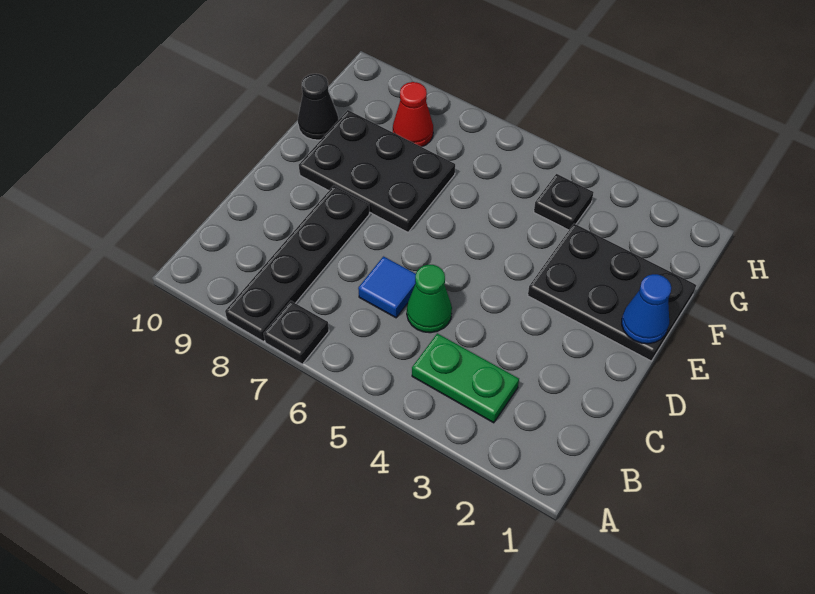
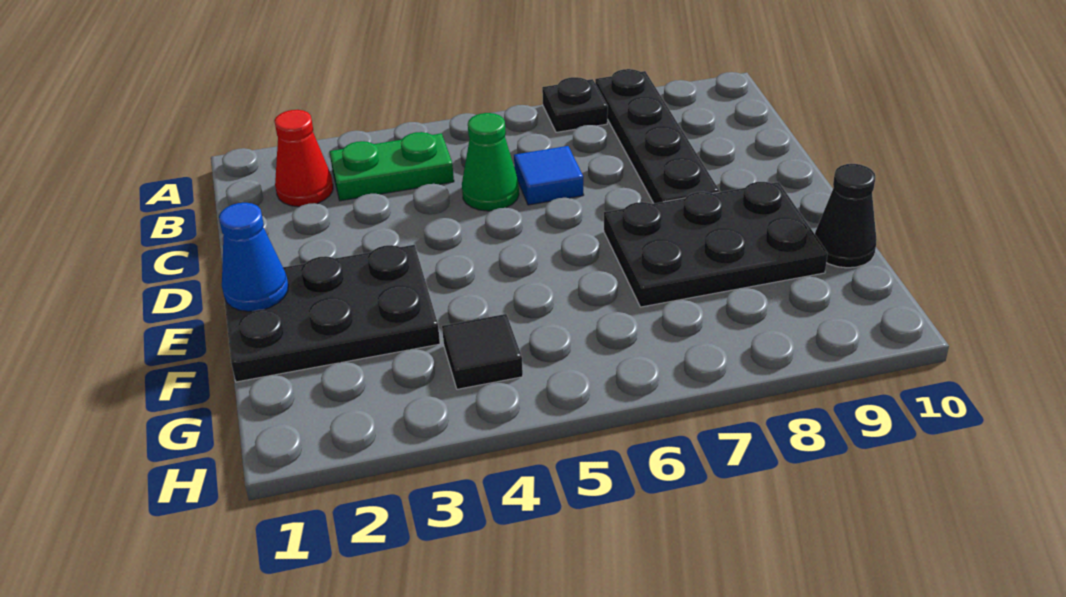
black 1x1 plate [534,174,594,230] -> black 1x1 tile [442,314,523,389]
red 1x1 cone [393,82,433,147] -> red 1x1 cone moved to [274,110,333,207]

